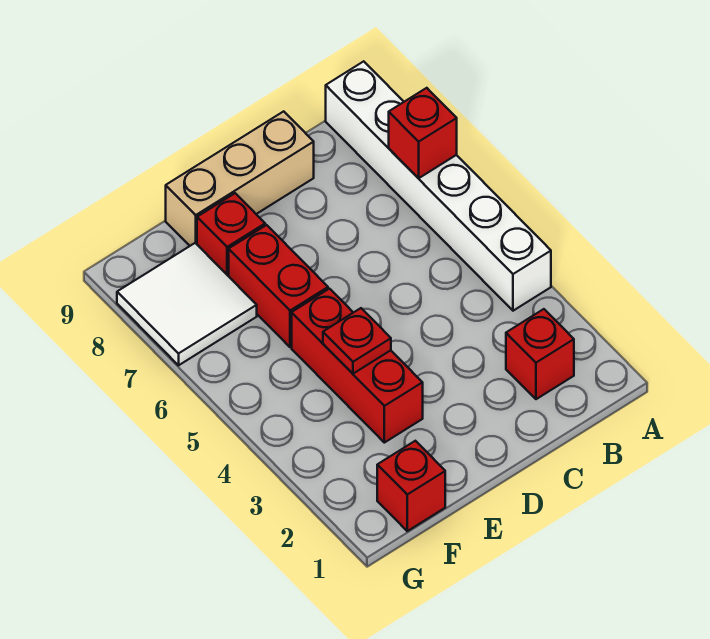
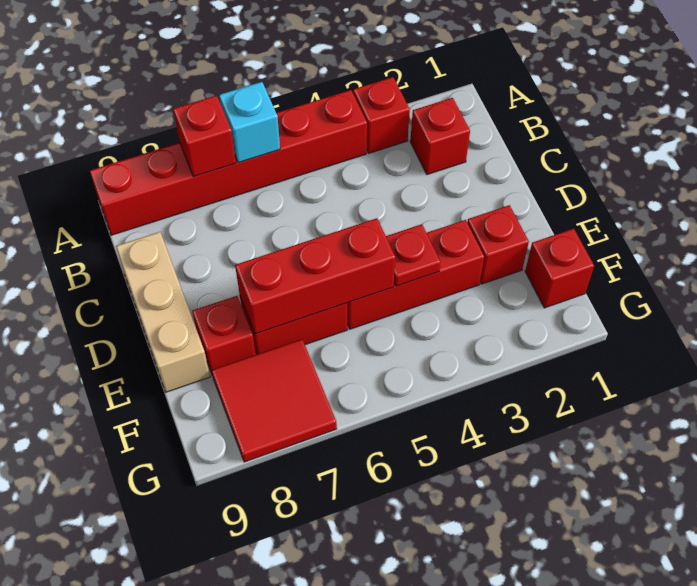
none -> red 1x1 brick [353,77,410,153]
white 1x6 brick [326,61,551,311] -> red 1x6 brick [90,90,367,235]
none -> cyan 1x1 brick [219,82,280,163]
none -> red 1x1 brick [467,205,529,284]
none -> red 1x3 brick [235,218,395,334]
white 2x2 tile [117,243,257,365] -> red 2x2 tile [211,339,337,462]

